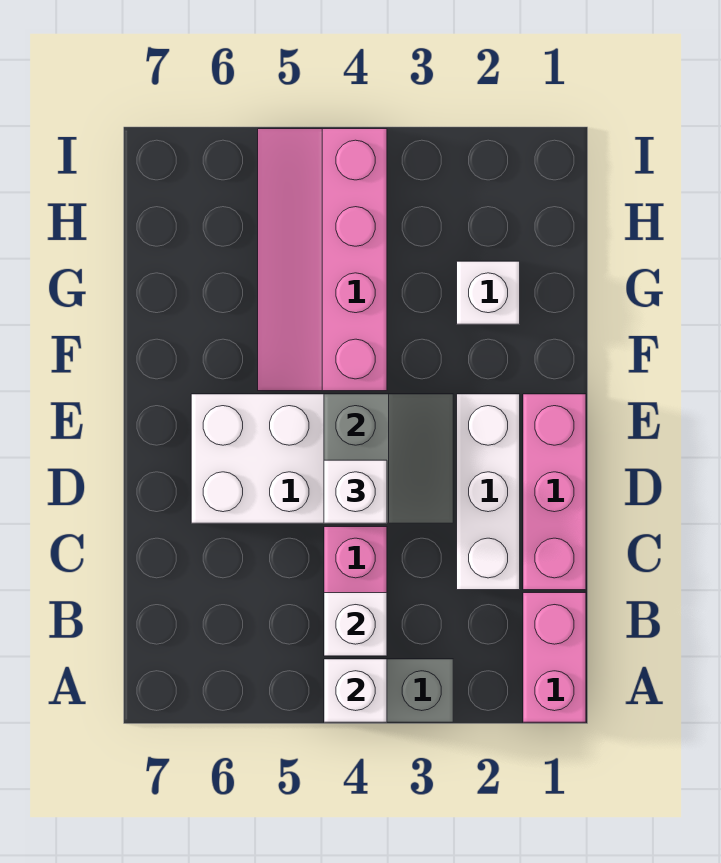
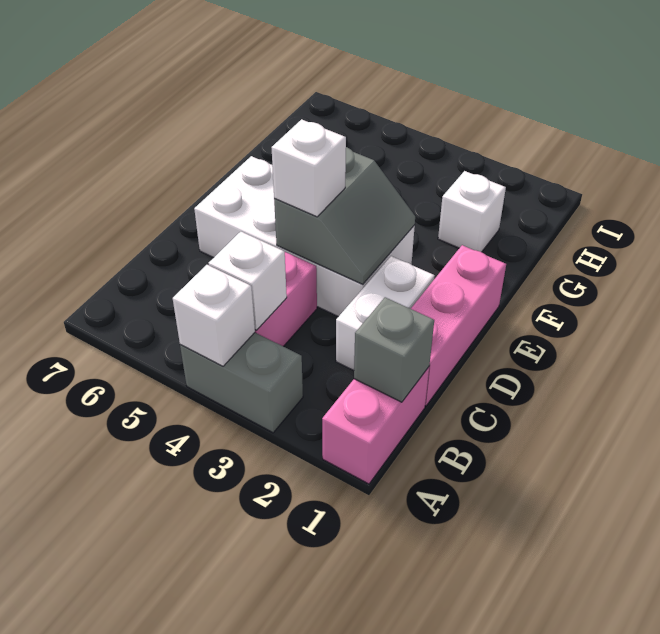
none -> grey 1x1 brick [354,297,434,402]
white 1x3 brick [457,394,520,590] -> white 1x2 brick [336,256,435,370]
pink 2x4 slope [258,129,387,391] -> none

